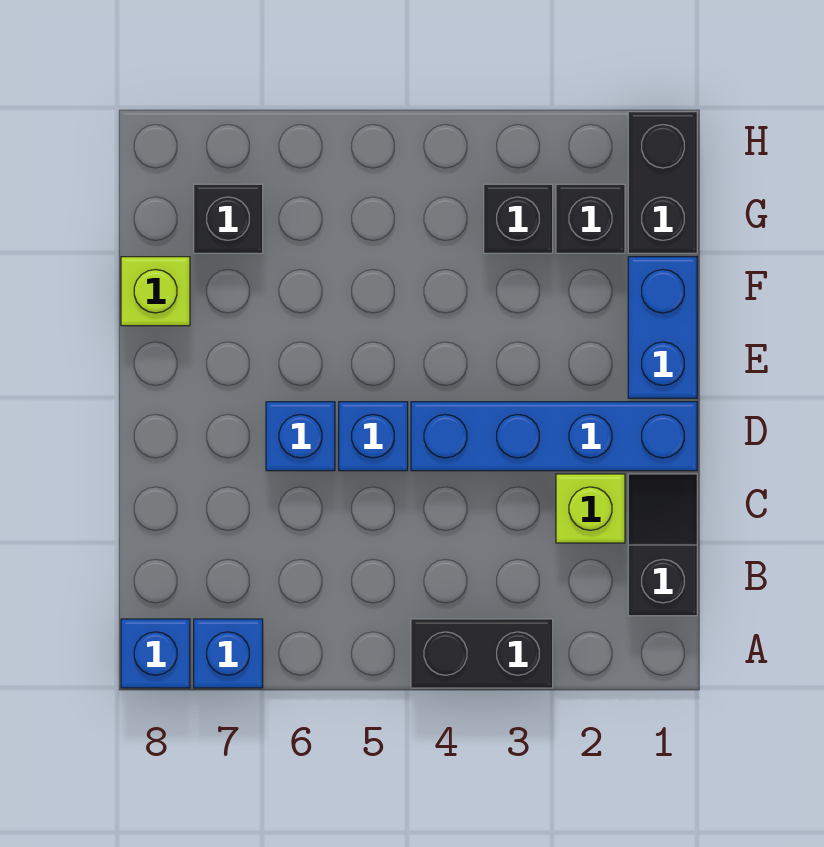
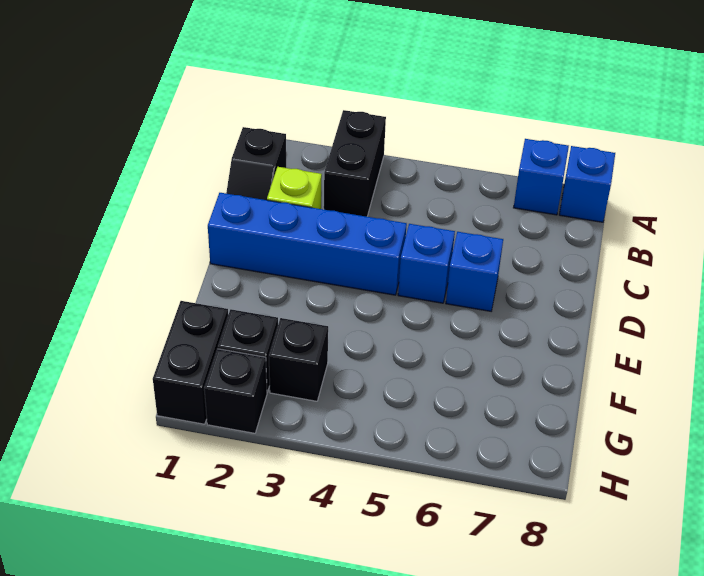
black 1x2 brick [411,619,553,688] -> black 1x2 brick turned to [324,110,386,217]
blue 1x2 brick [628,257,697,398] -> none
lime 1x1 brick [121,257,190,326] -> none
black 1x1 brick [194,184,263,253] -> black 1x1 brick moved to [204,349,267,433]

